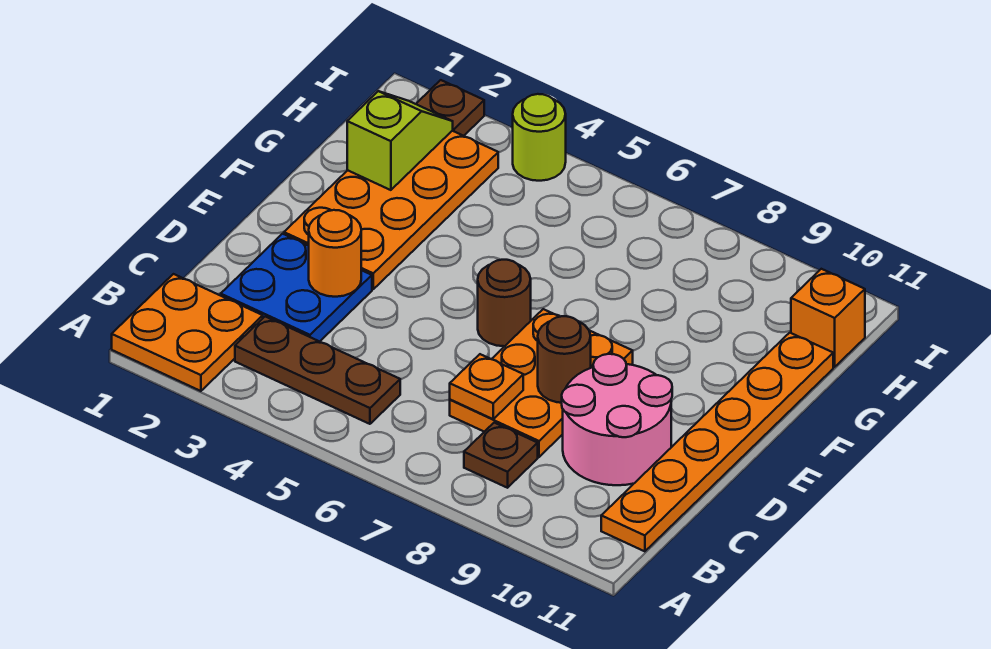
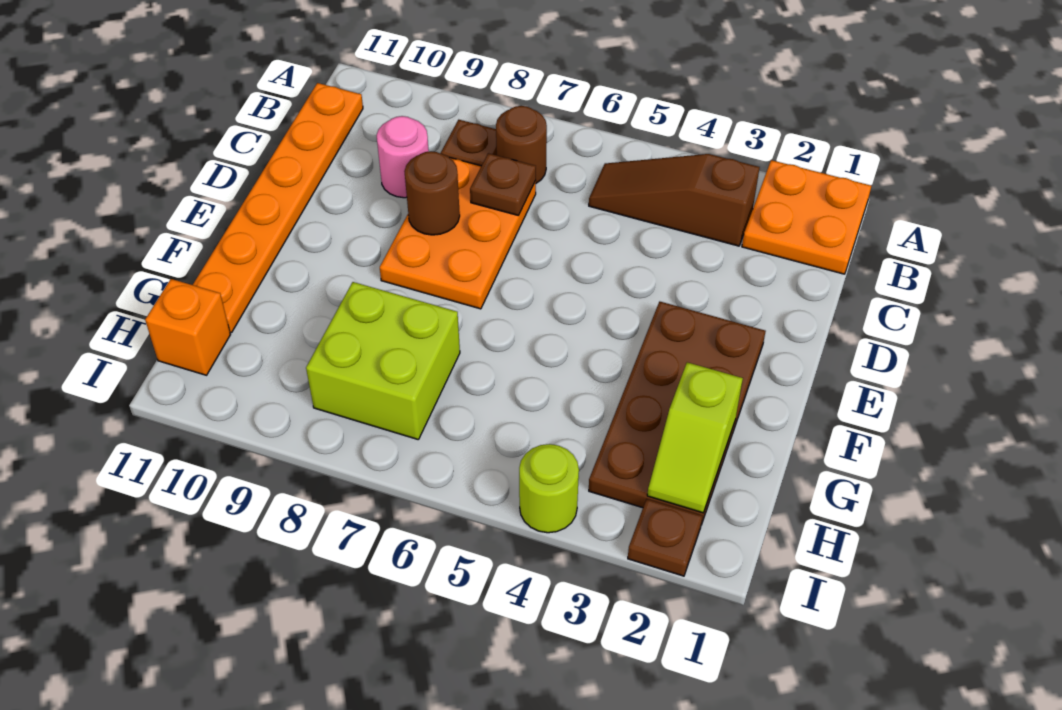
brown 1x3 plate [235,317,400,424] -> brown 1x3 slope [589,154,760,246]
blue 2x2 plate [221,234,372,342] -> none
orange 1x1 plate [450,354,523,419] -> brown 1x1 plate [470,153,536,216]
pink 2x2 round brick [562,354,672,485] -> pink 1x1 round brick [377,116,429,198]
orange 1x1 round brick [309,210,361,297] -> none
orange 2x4 plate [284,131,498,289] -> brown 2x4 plate [589,302,766,525]
brown 1x1 round brick [478,260,531,346] -> brown 1x1 round brick moved to [496,106,547,183]
none -> lime 2x2 brick [306,282,460,440]

